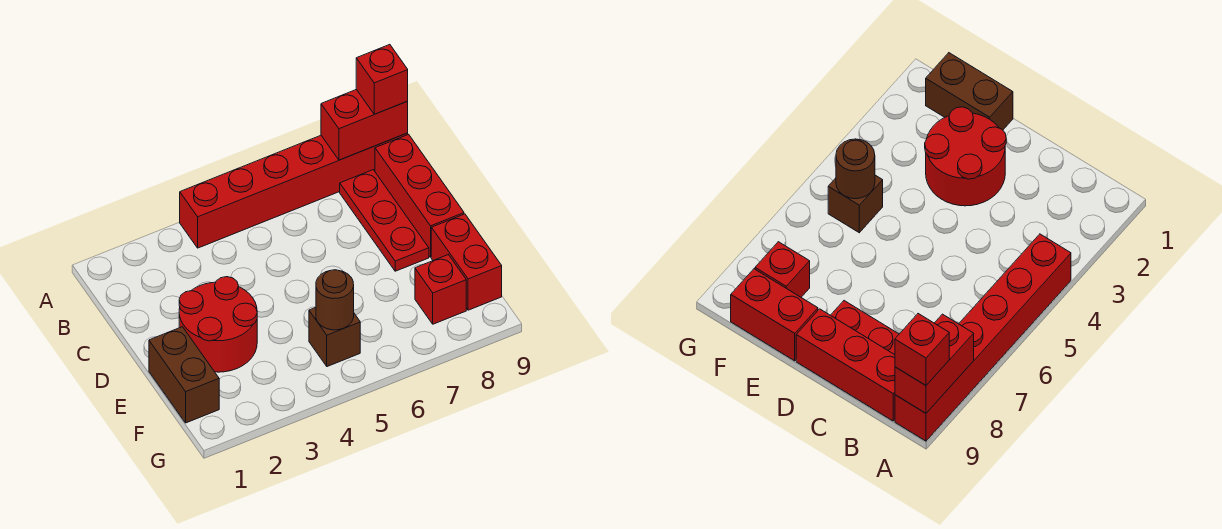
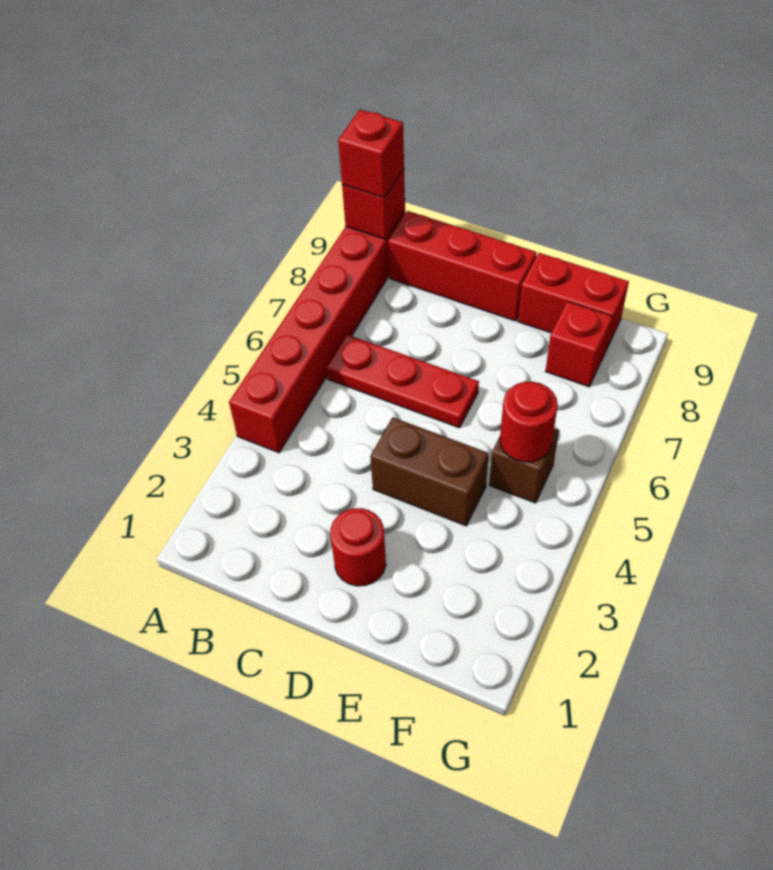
red 1x2 brick [321,90,408,160] -> red 1x1 brick [342,169,405,239]
red 1x3 plate [340,170,429,271] -> red 1x3 plate moved to [326,335,479,428]
red 2x2 round brick [179,277,257,372] -> red 1x1 round brick [330,508,386,586]
brown 1x2 brick [149,327,219,423] -> brown 1x2 brick moved to [370,417,489,526]
brown 1x1 round brick [316,270,354,330] -> red 1x1 round brick [500,382,558,462]

